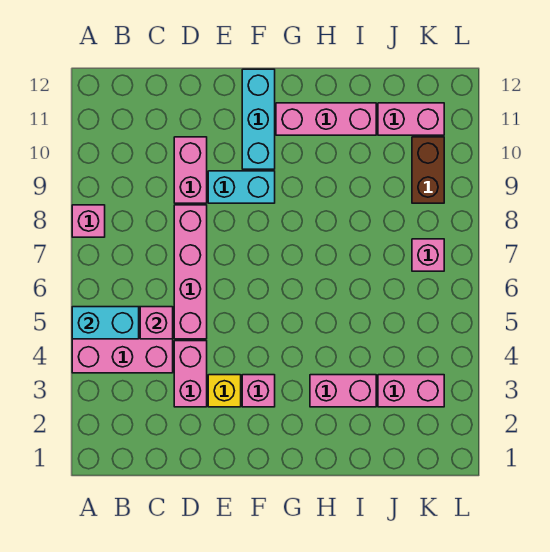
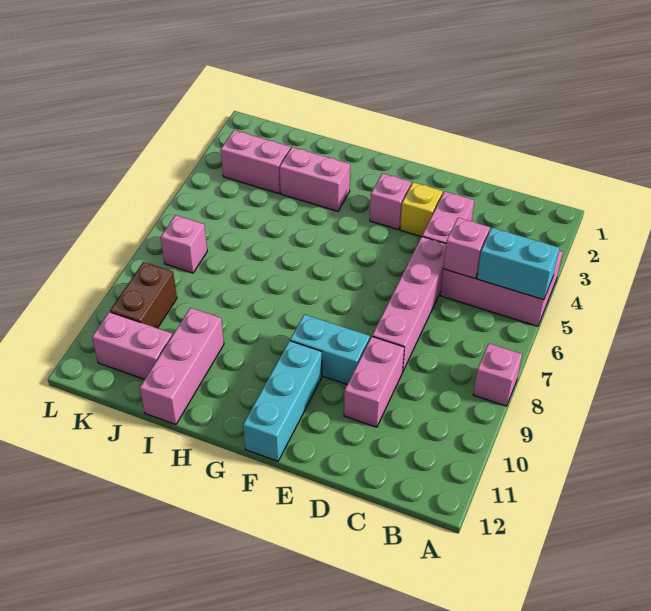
pink 1x3 brick [276,103,376,135] -> pink 1x3 brick turned to [140,308,224,425]

